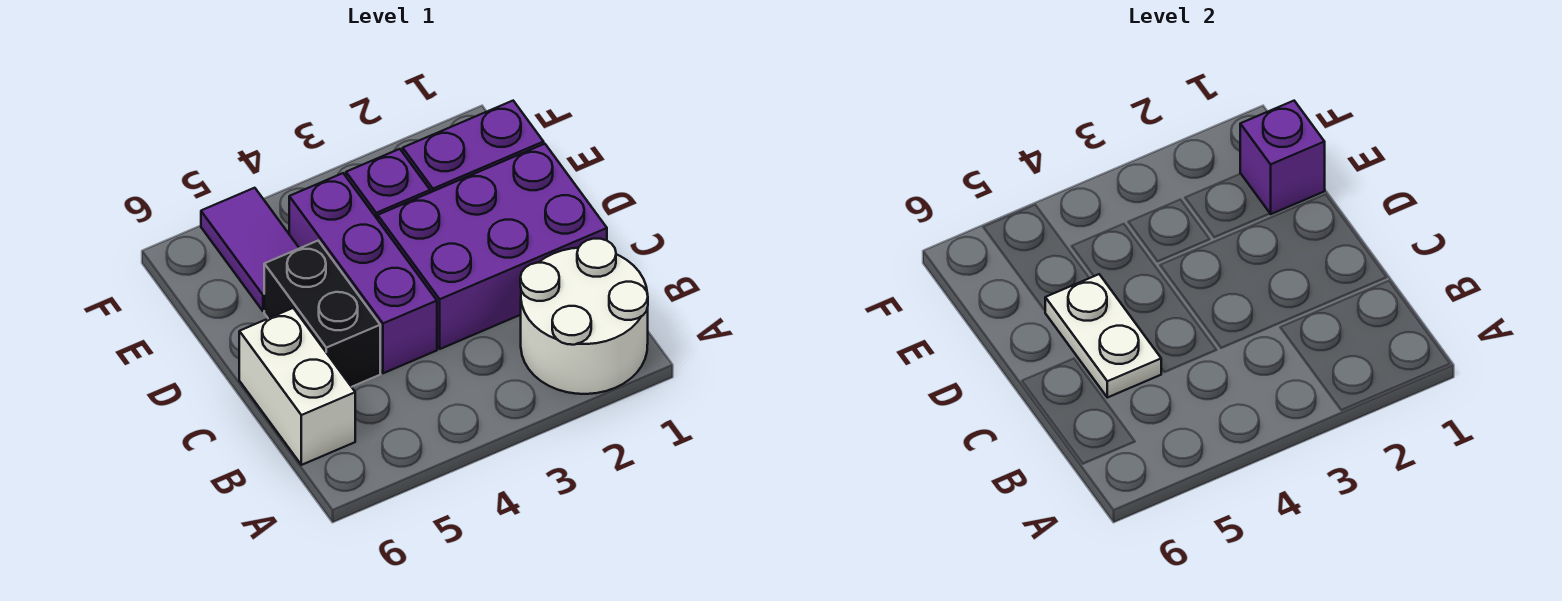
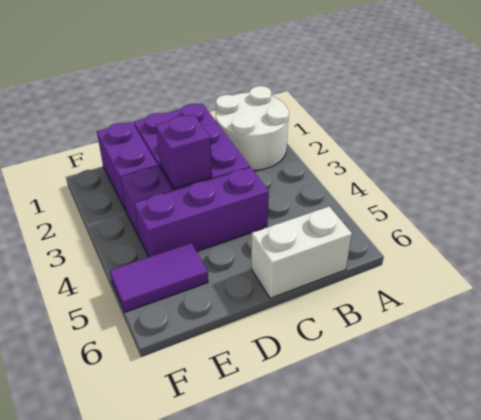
black 1x2 brick [264,241,380,387] -> none
white 1x2 plate [1045,274,1162,398] -> none
purple 1x1 brick [1240,101,1325,214] -> purple 1x1 brick moved to [156,115,212,188]

